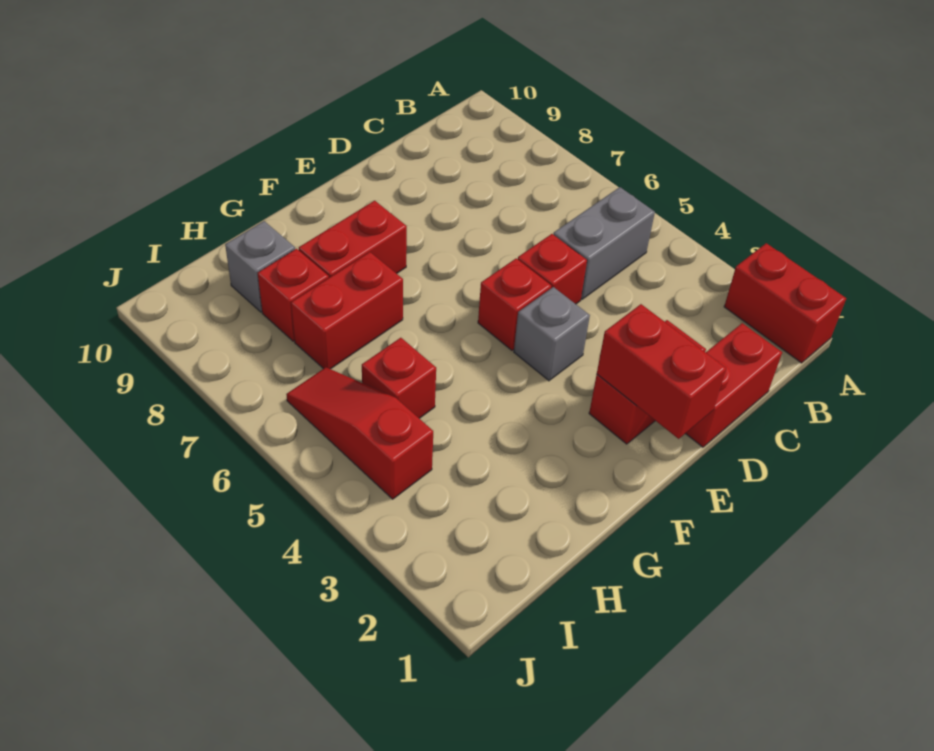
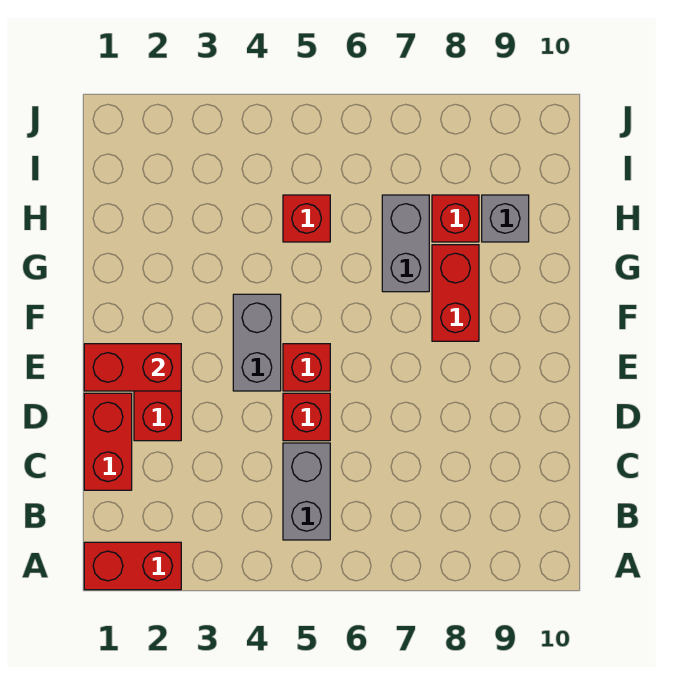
grey 1x1 brick [514,287,590,381] -> grey 1x2 brick [233,294,281,391]
red 1x2 brick [291,252,403,369] -> grey 1x2 brick [382,195,429,292]
red 1x3 slope [286,367,433,499] -> none

